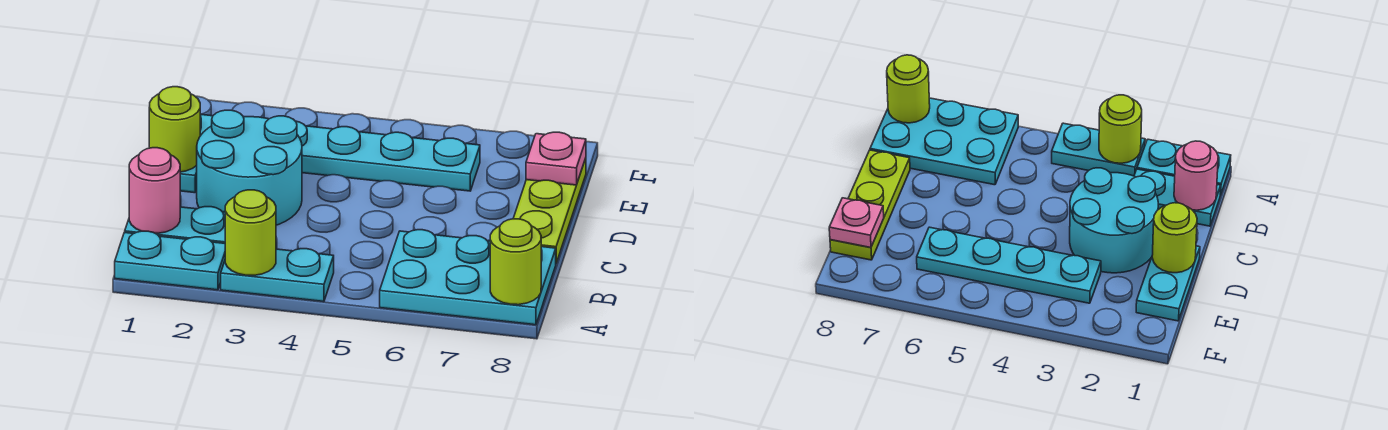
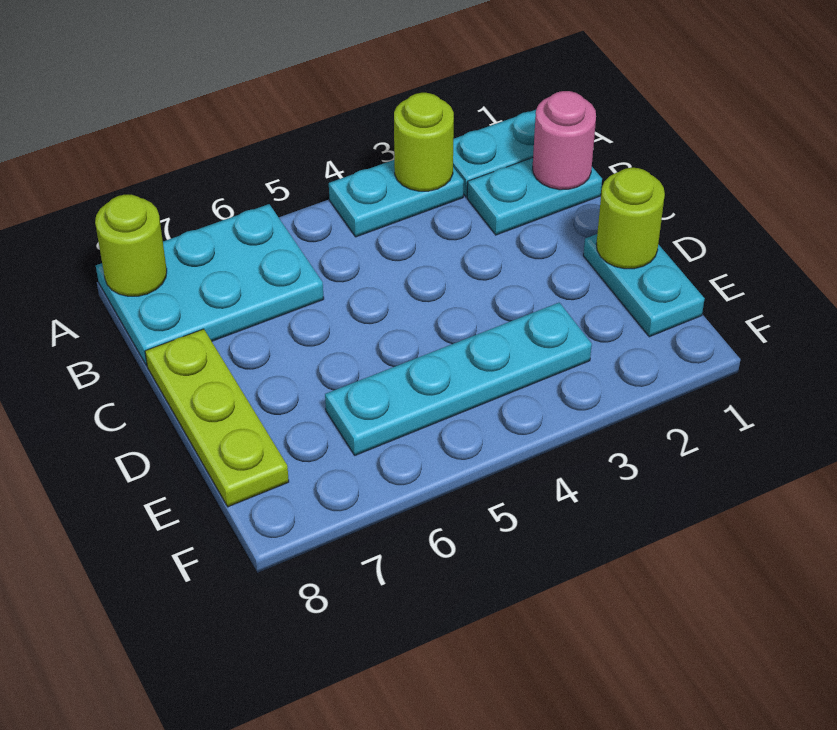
cyan 2x2 round brick [197,110,302,225] -> none
pink 1x1 plate [526,132,586,185] -> none

